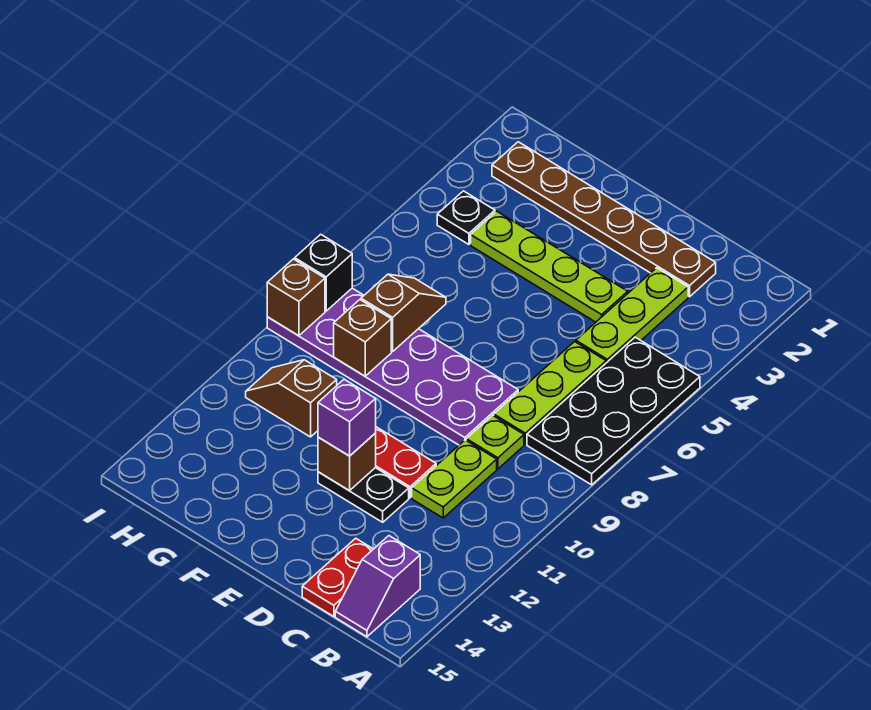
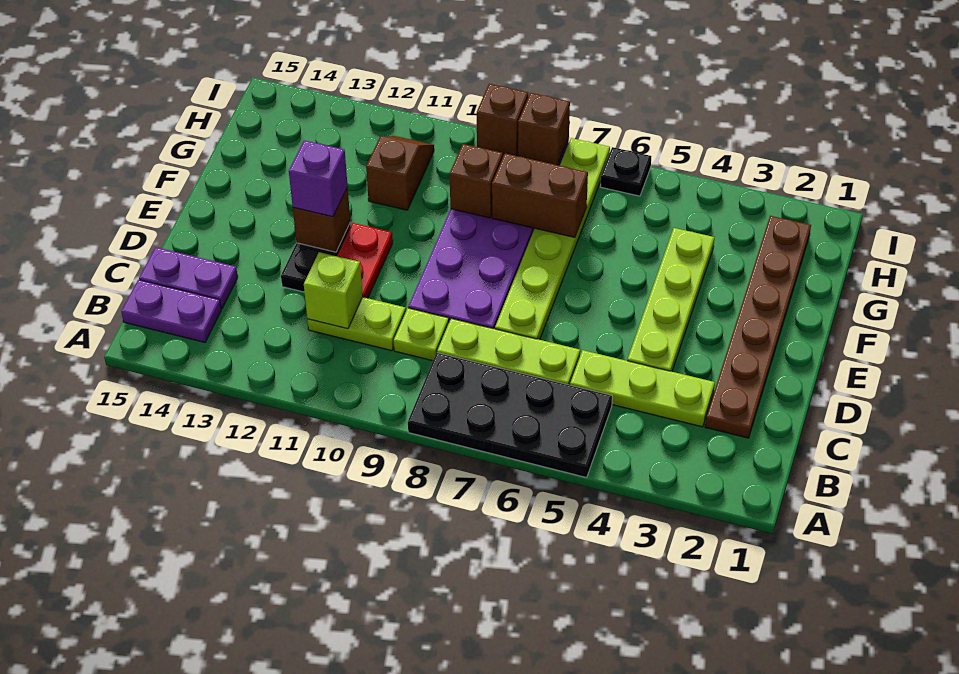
purple 1x2 slope [335,536,420,637] -> purple 1x2 plate [121,280,221,342]
none -> lime 1x1 brick [304,252,363,329]
red 1x2 plate [302,538,373,616] -> purple 1x2 plate [139,247,238,309]
none -> lime 1x6 plate [495,138,610,340]
brown 1x2 slope [361,274,446,352] -> brown 1x2 brick [492,153,588,237]
black 1x1 plate [437,191,495,244] -> black 1x1 plate moved to [600,147,651,196]
black 1x1 brick [295,234,352,311] -> brown 1x1 brick [518,93,570,165]

